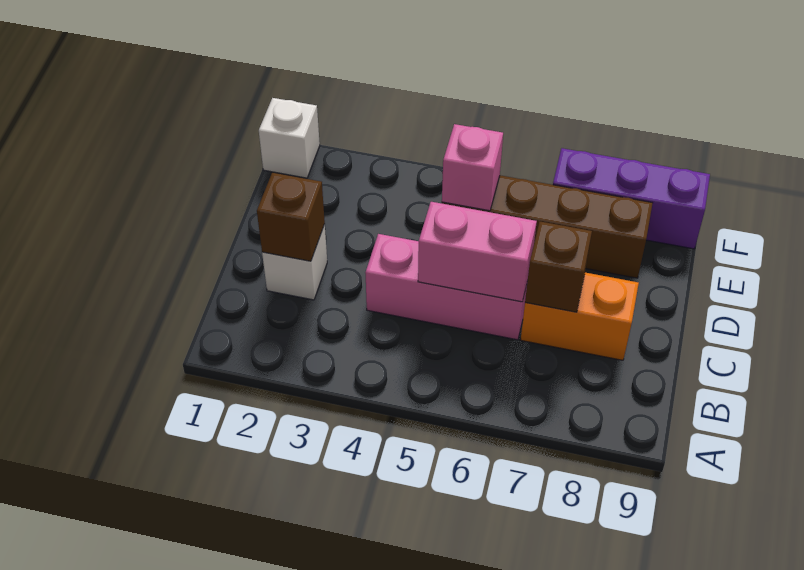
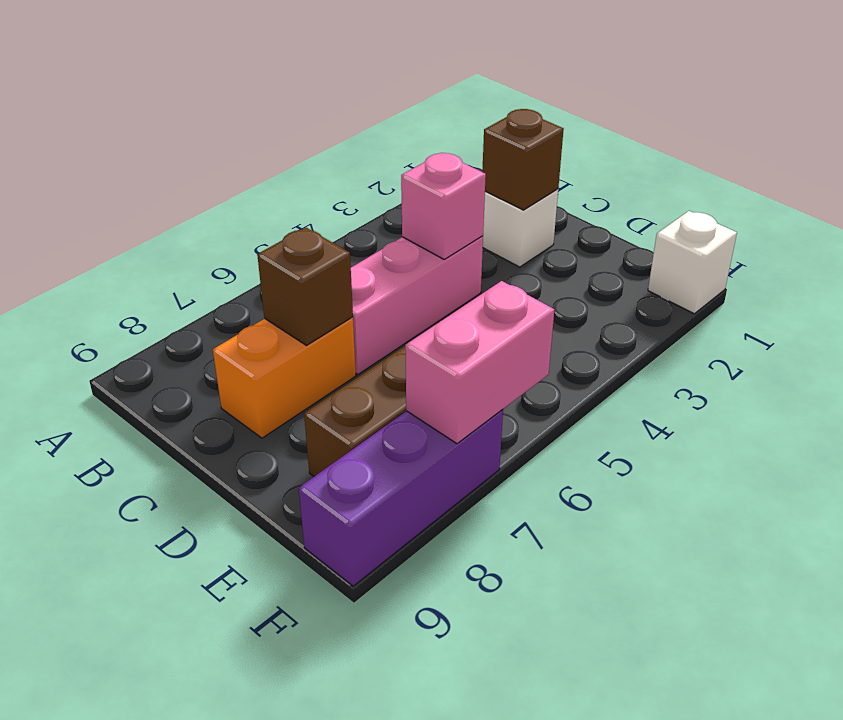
pink 1x2 brick [418,202,537,302] -> pink 1x2 brick moved to [405,281,554,444]
pink 1x1 brick [442,124,503,211] -> pink 1x1 brick moved to [401,153,486,259]

